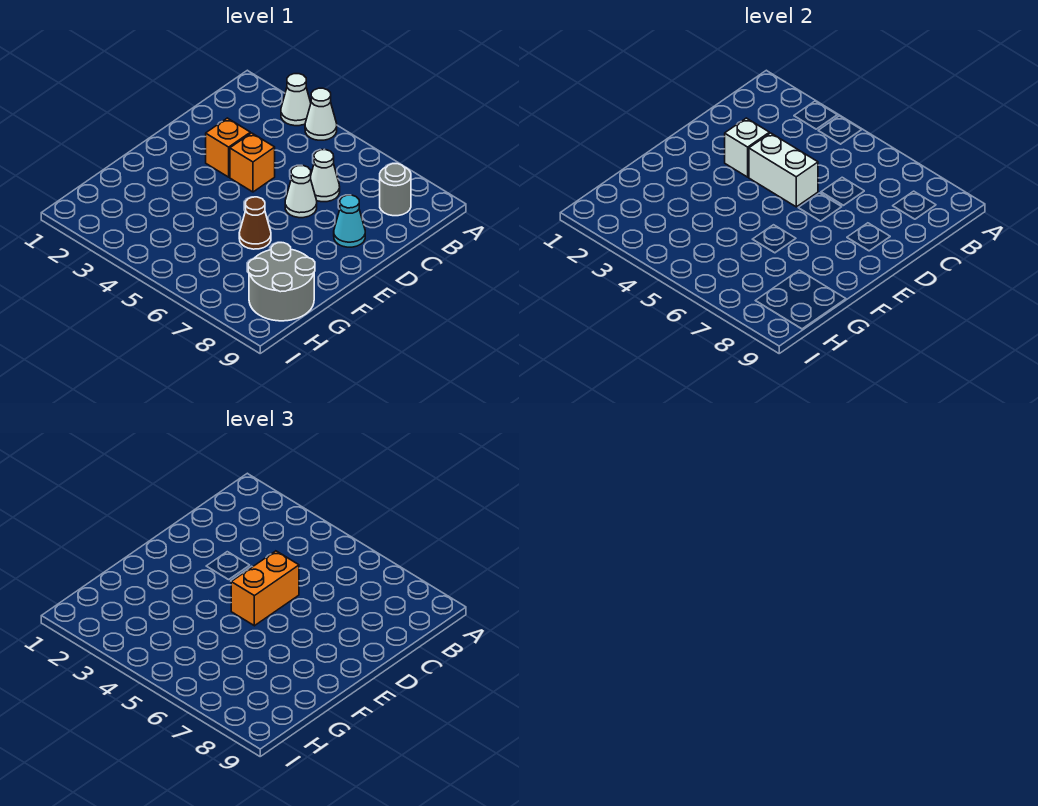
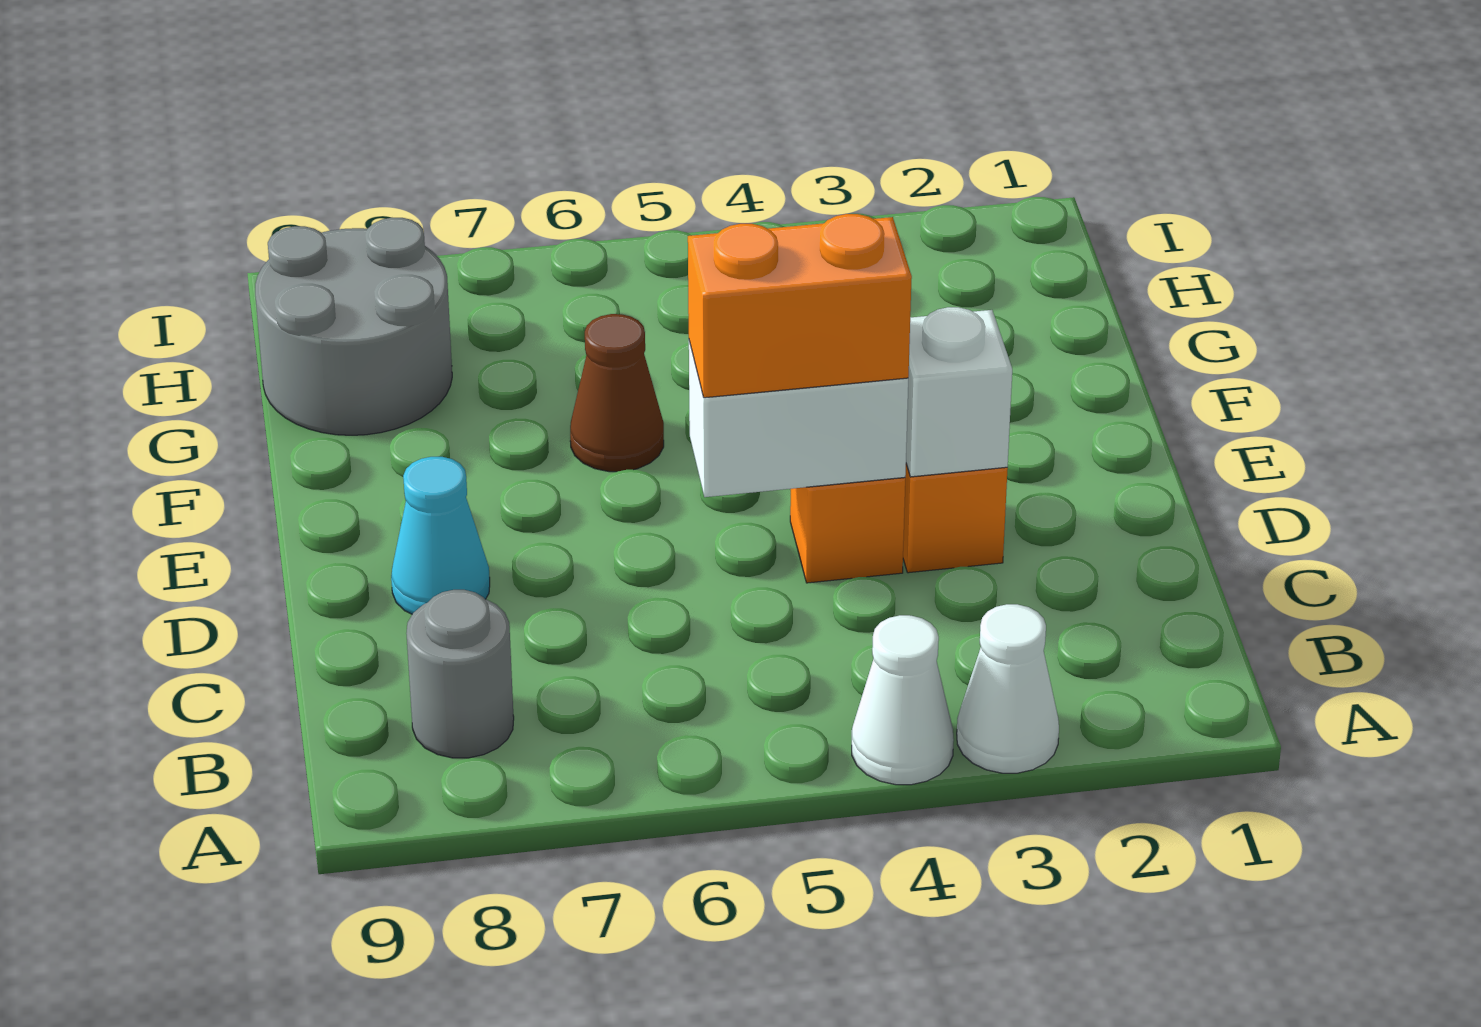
white 1x1 cone [311,150,340,202] -> none
orange 1x2 brick [231,551,299,626] -> orange 1x2 brick turned to [688,214,912,398]
white 1x1 cone [285,166,317,218] -> none

